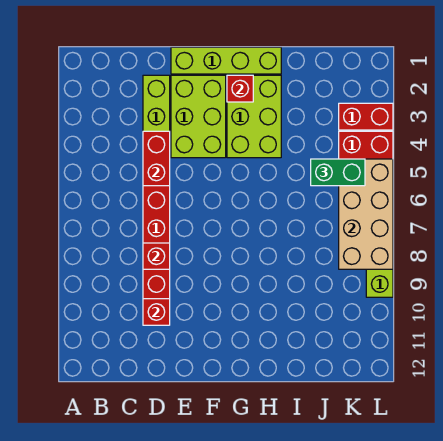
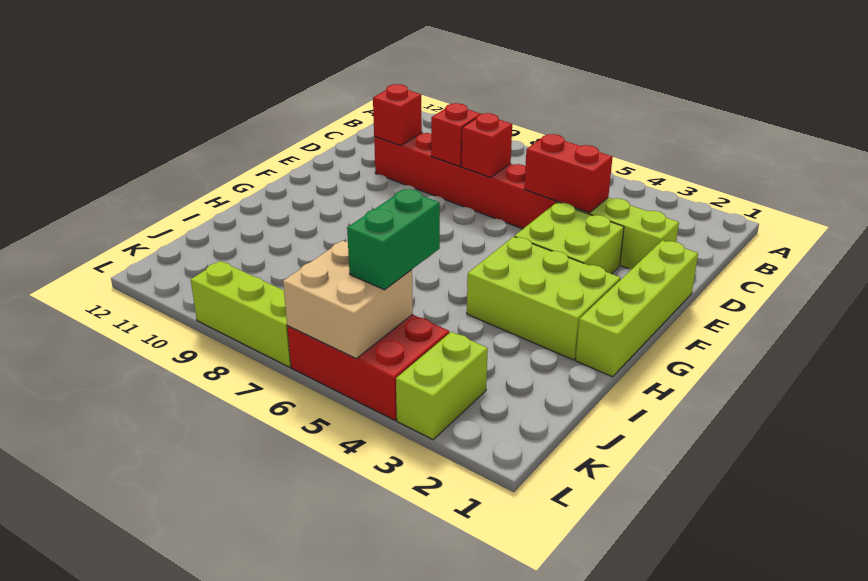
lime 2x3 brick [171,75,226,158] -> lime 2x2 brick [515,203,624,274]
red 1x1 brick [227,75,253,102] -> red 1x1 brick moved to [461,113,512,178]
red 1x2 brick [339,103,393,130] -> lime 1x2 brick [396,332,488,440]
tan 2x4 brick [339,159,393,269] -> tan 2x2 brick [283,241,413,359]

